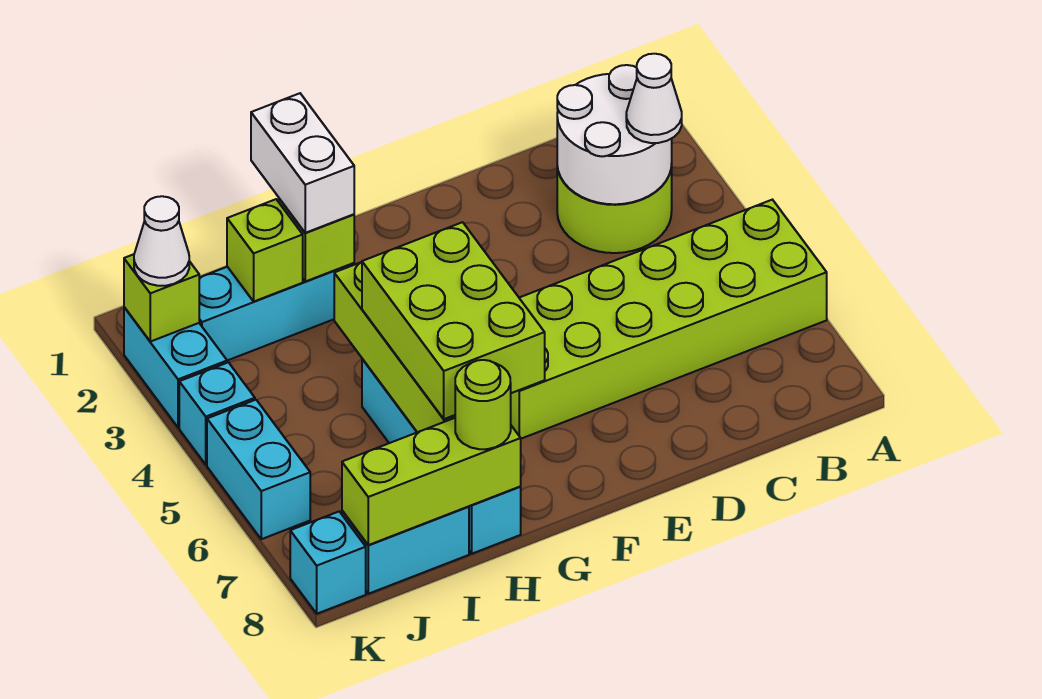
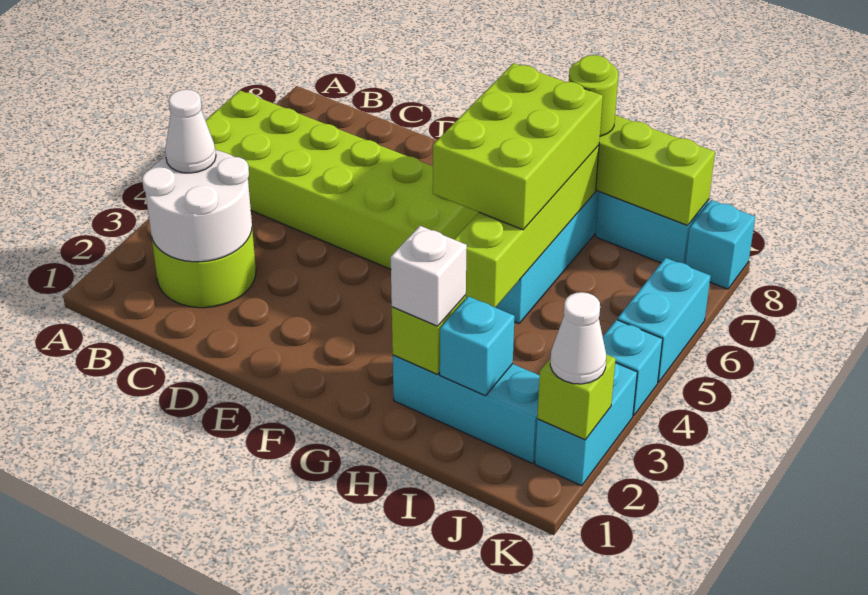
white 1x2 brick [251,93,354,233] -> white 1x1 brick [391,226,467,326]
lime 1x1 brick [227,199,303,301] -> cyan 1x1 brick [440,296,515,396]

